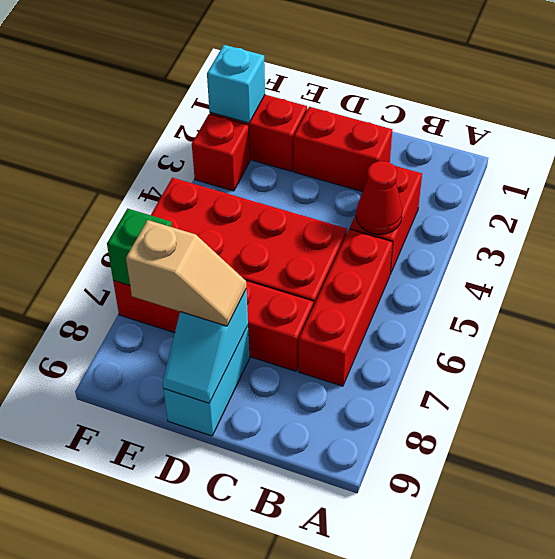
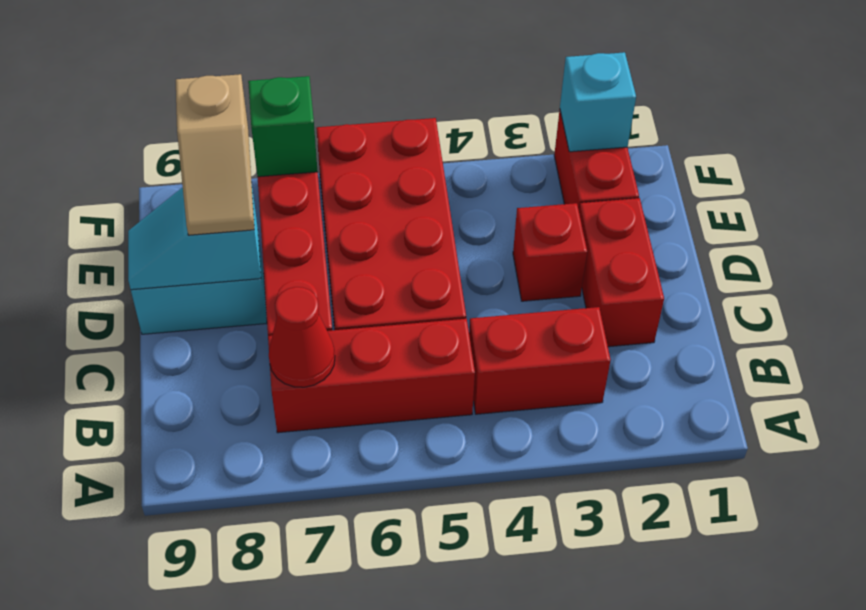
red 1x1 cone [356,161,402,234] -> red 1x1 cone moved to [269,287,335,387]
red 1x1 brick [192,114,250,191] -> red 1x1 brick moved to [513,203,587,301]

